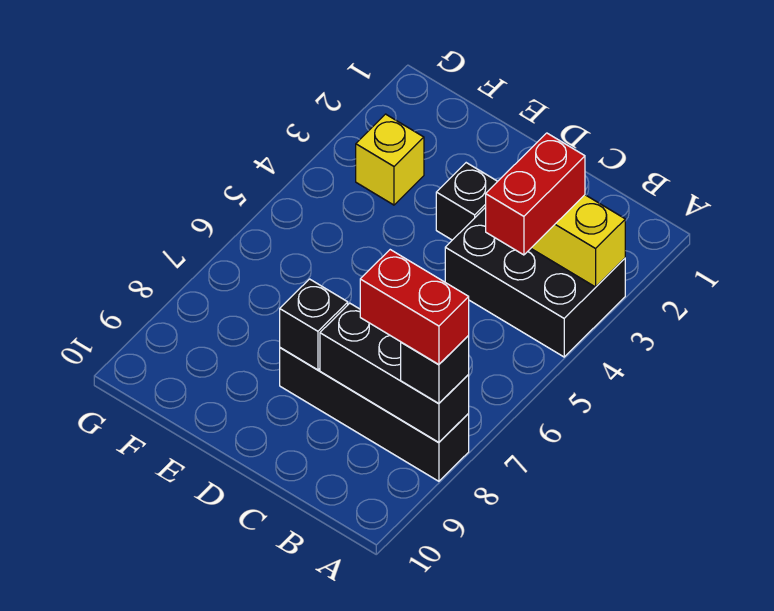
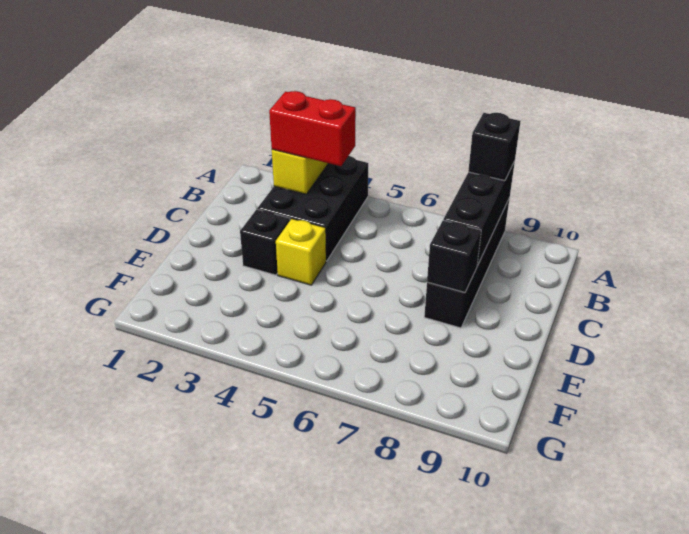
red 1x2 brick [360,250,469,364] -> none
yellow 1x1 brick [356,114,424,205] -> yellow 1x1 brick moved to [276,219,326,285]

